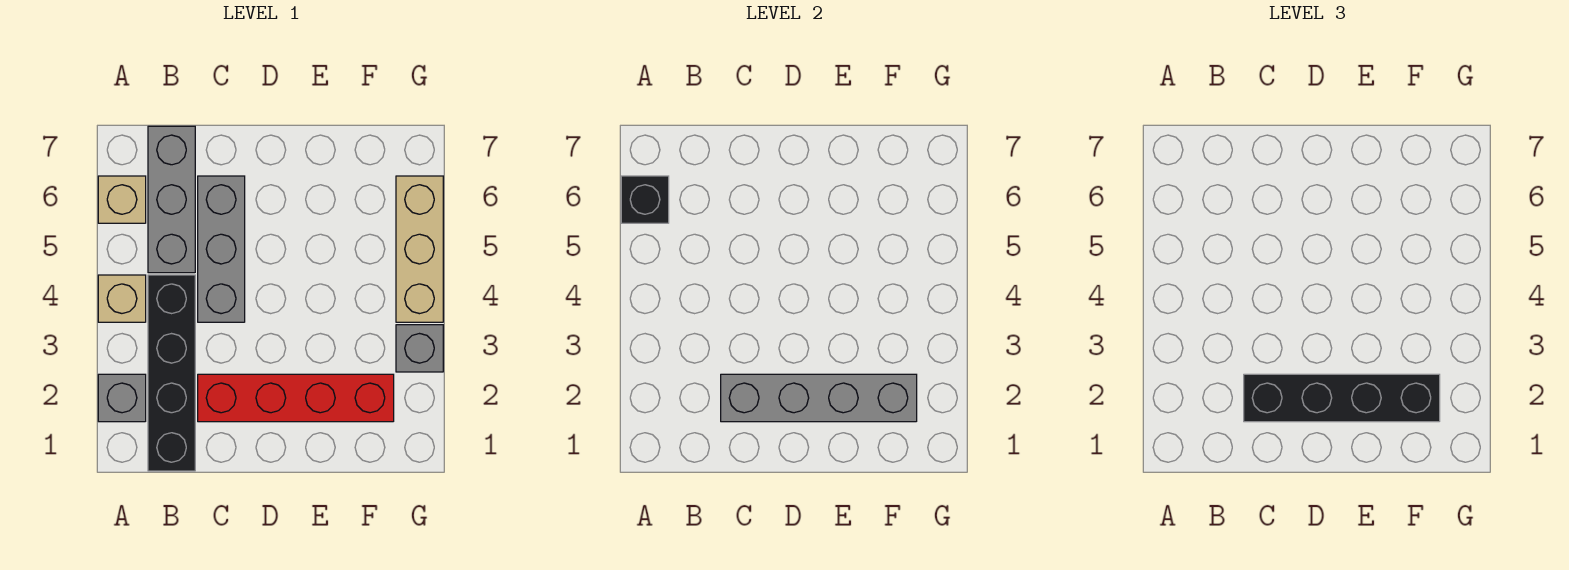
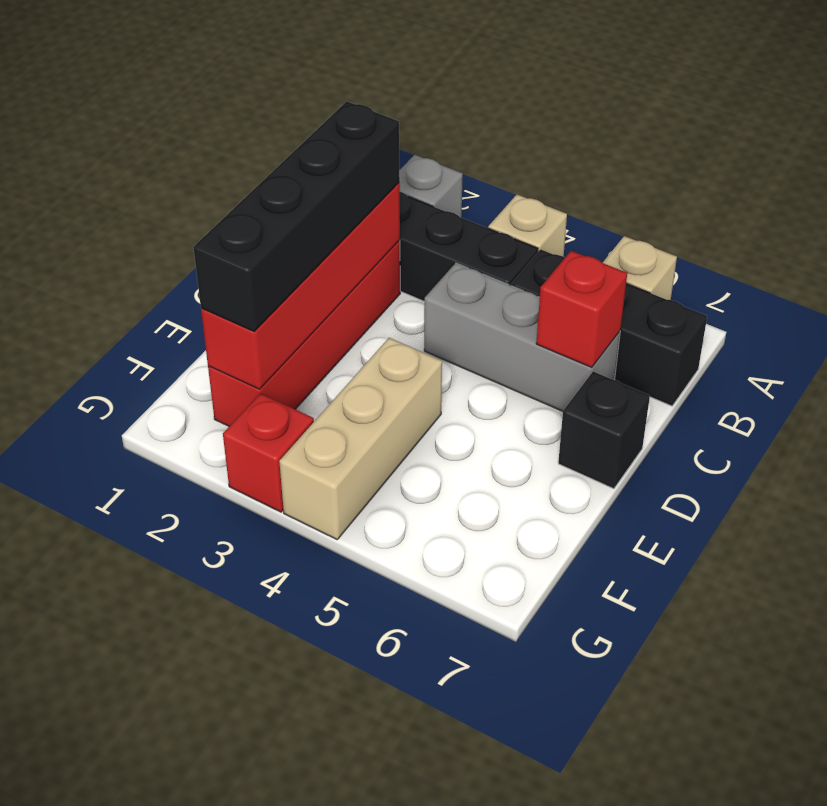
black 1x1 brick [621,176,669,223] -> black 1x1 brick moved to [558,371,650,489]
grey 1x3 brick [148,126,195,273] -> black 1x3 brick [511,249,707,406]
grey 1x4 brick [721,374,917,422] -> red 1x4 brick [201,183,400,389]
none -> red 1x1 brick [536,251,627,367]
grey 1x1 brick [396,325,443,372] -> red 1x1 brick [223,393,314,512]
tan 1x3 brick [396,176,443,322] -> tan 1x3 brick turned to [279,338,442,539]

